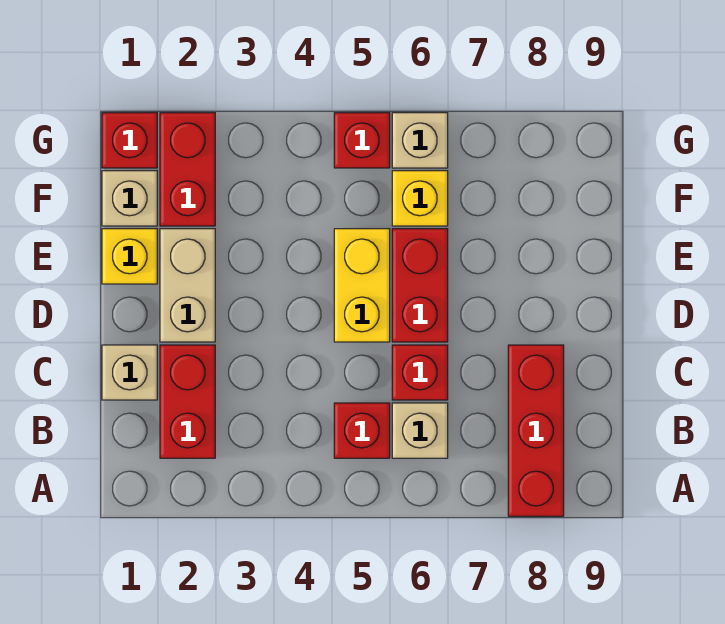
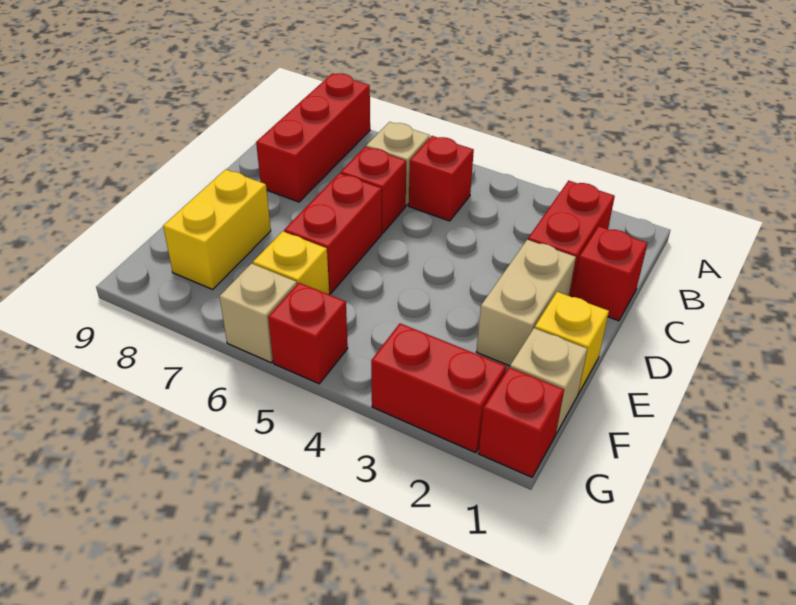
tan 1x1 brick [102,345,157,400] -> red 1x1 brick [572,226,648,321]
yellow 1x2 brick [334,229,390,342] -> yellow 1x2 brick moved to [163,169,271,290]
red 1x2 brick [160,113,215,226] -> red 1x2 brick turned to [371,323,506,453]

